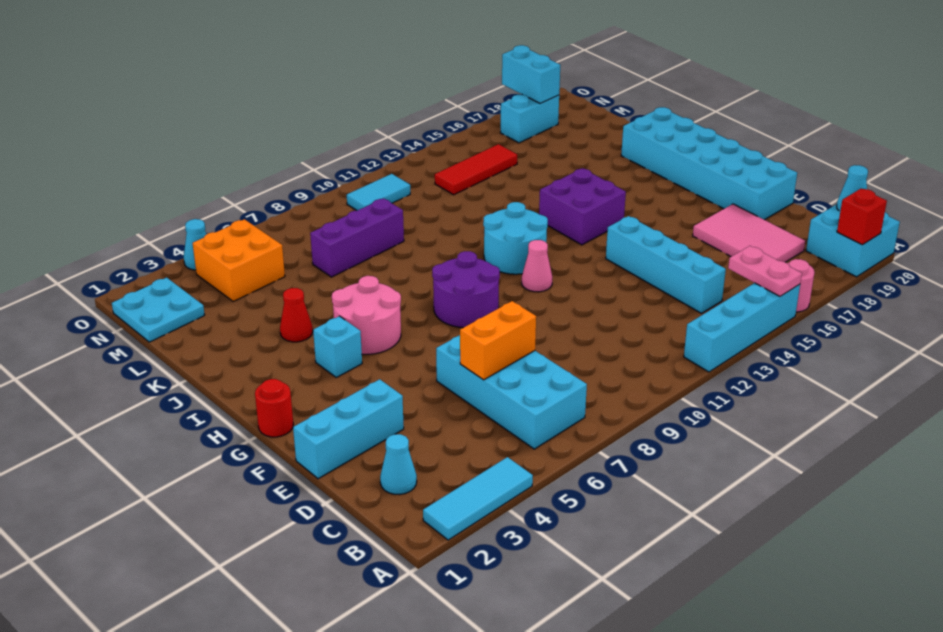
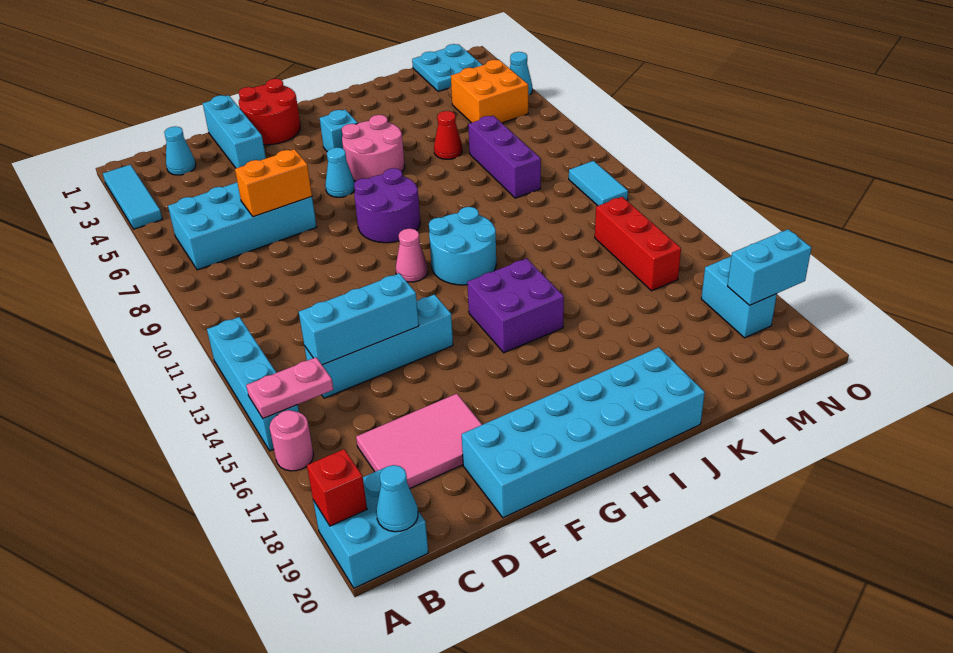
none -> cyan 1x3 brick [299,273,419,365]
orange 1x2 brick [460,301,536,380] -> orange 1x2 brick turned to [235,149,312,217]
red 1x1 round brick [255,379,293,437] -> red 2x2 round brick [239,79,300,145]
none -> cyan 1x1 cone [325,147,355,197]
red 1x1 cone [280,288,313,342] -> red 1x1 cone moved to [434,111,462,159]
red 1x3 tile [435,144,517,195] -> red 1x3 brick [595,197,681,291]

